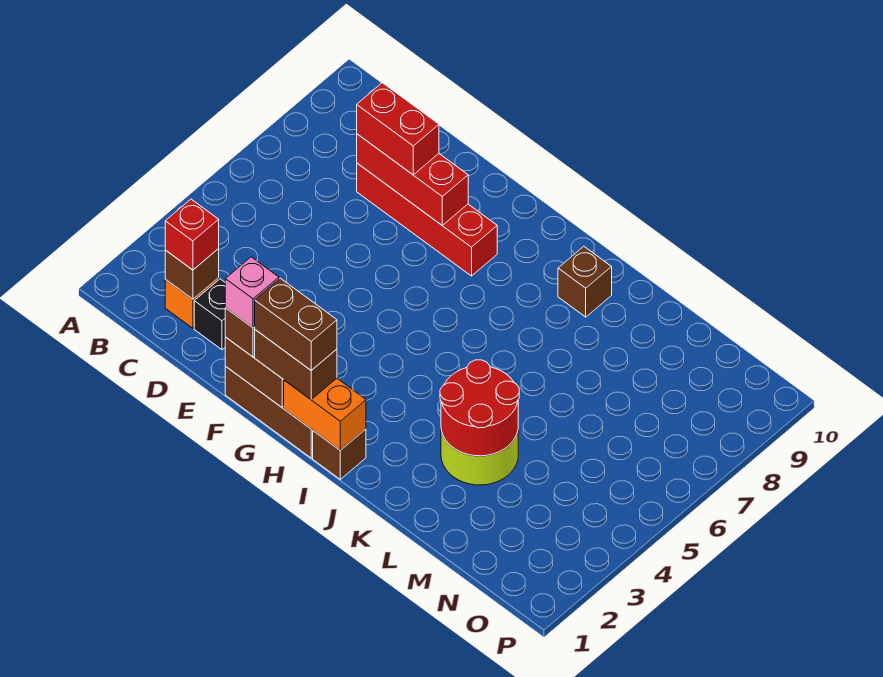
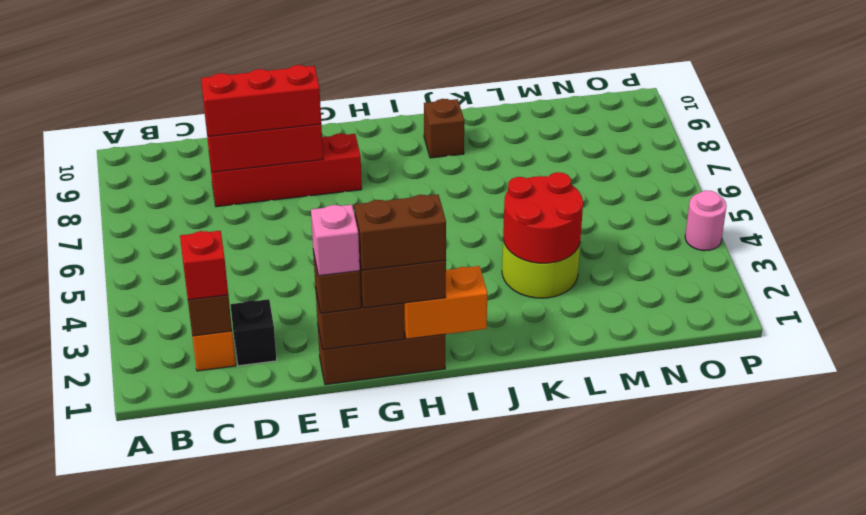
red 1x2 brick [357,83,439,175] -> red 1x3 brick [201,65,321,137]
brown 1x1 brick [313,429,366,479] -> none
none -> pink 1x1 round brick [685,190,727,251]

